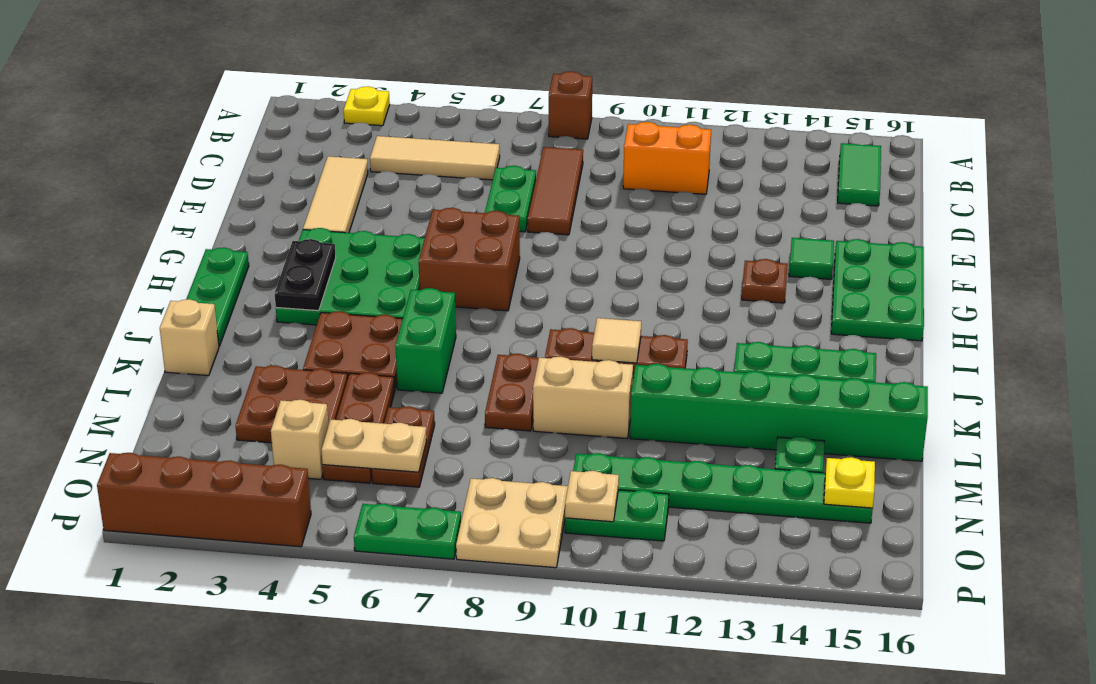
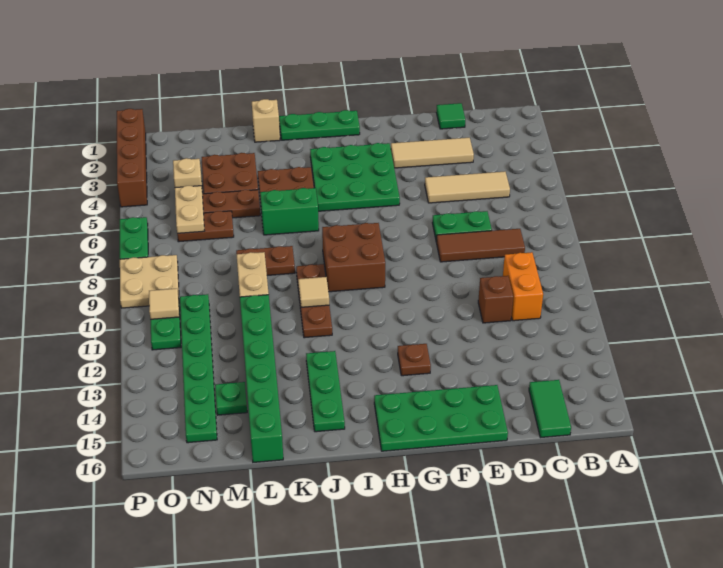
yellow 1x1 plate [344,87,390,126] -> none
brown 1x1 brick [549,71,592,139] -> brown 1x1 brick moved to [478,276,513,323]
green 1x2 tile [838,143,881,206] -> green 1x2 tile turned to [529,380,571,438]
tan 1x3 tile [370,136,500,180] -> tan 1x3 tile turned to [425,172,510,203]
green 1x1 tile [789,238,834,279] -> green 1x1 tile moved to [436,103,465,129]
green 2x3 plate [831,239,924,341] -> green 2x4 plate [374,385,508,451]
brown 2x2 brick [419,208,520,311] -> brown 2x2 brick moved to [322,223,385,292]
black 1x2 plate [274,239,336,311] -> none
yellow 1x1 plate [824,457,875,508] -> none
tan 1x1 plate [565,471,619,522] -> tan 1x1 tile [149,289,179,319]

